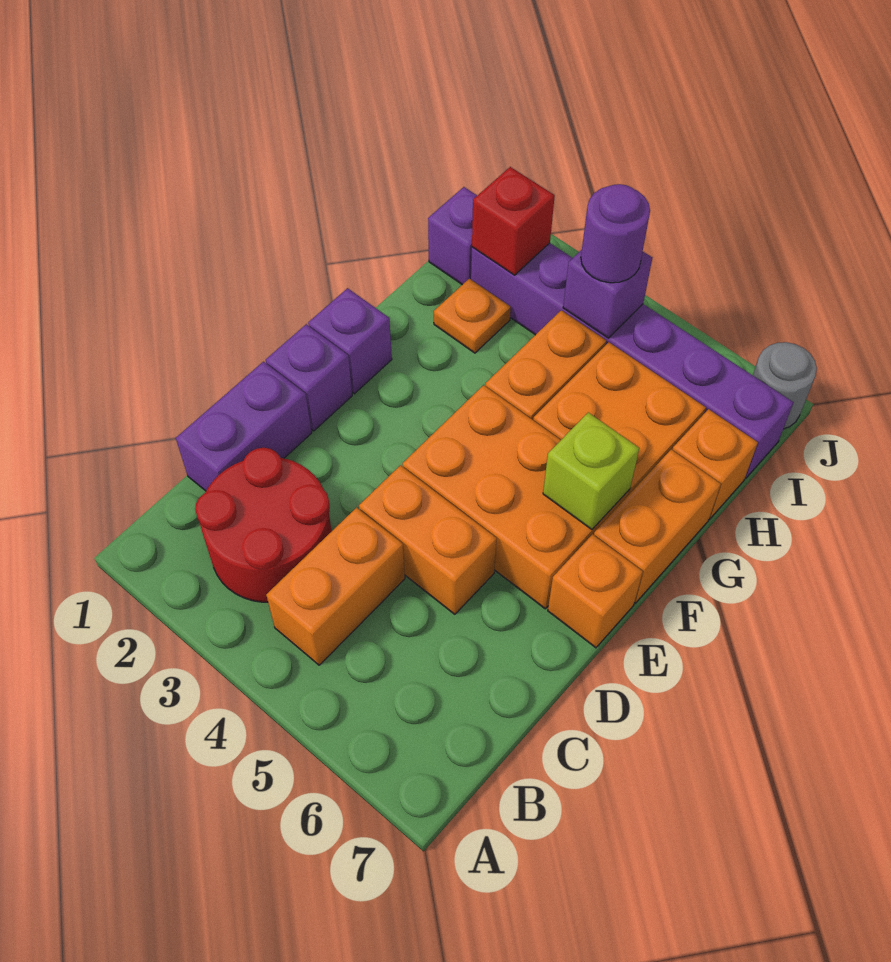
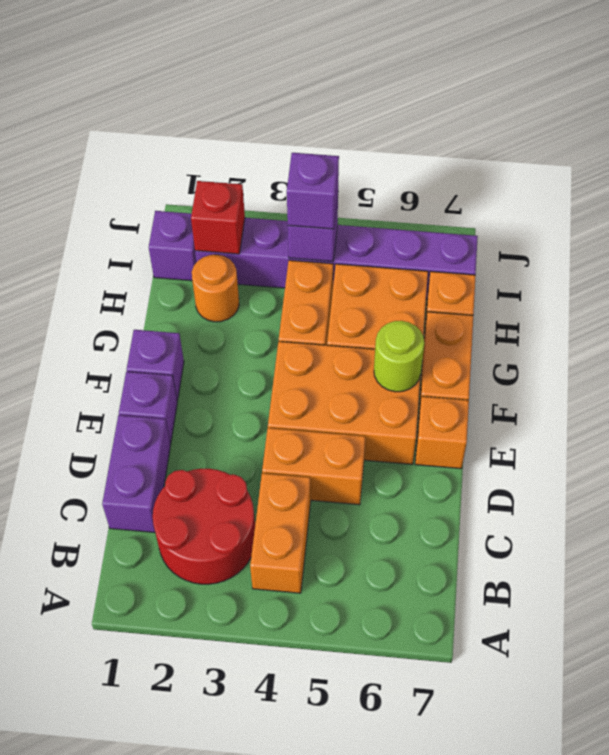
lime 1x1 brick [543,412,639,530] -> lime 1x1 round brick [374,321,424,392]
orange 1x1 plate [434,279,511,353] -> orange 1x1 round brick [192,255,239,322]
purple 1x1 round brick [581,184,650,283] -> purple 1x1 brick [287,153,339,229]
grey 1x1 round brick [753,342,817,429] -> none

